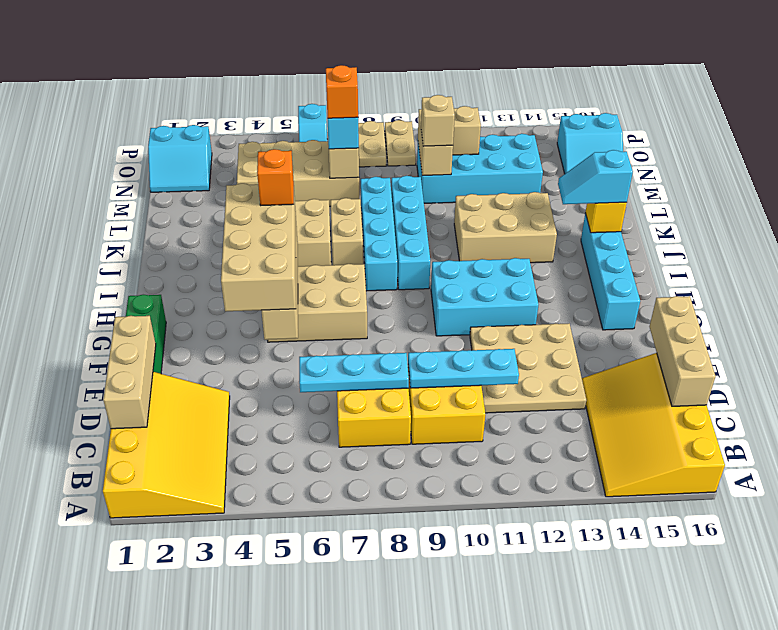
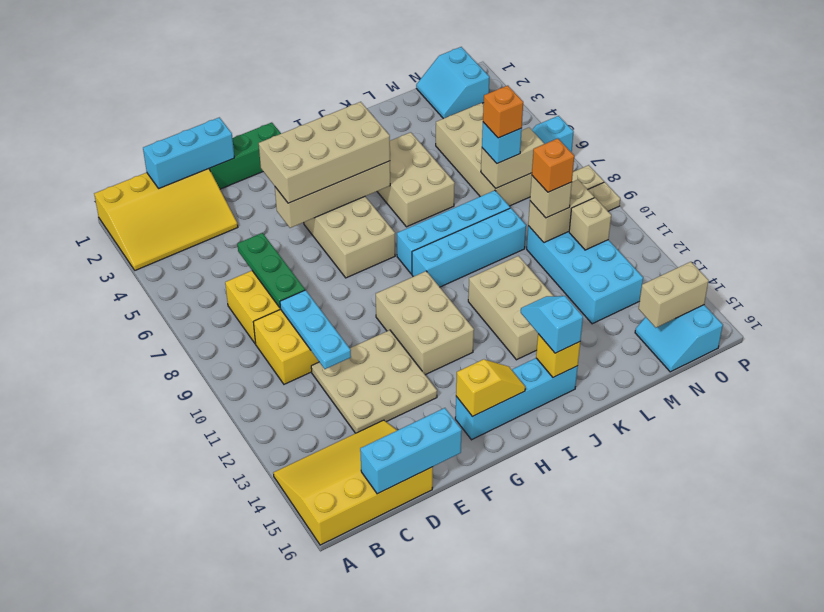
tan 1x3 brick [103,316,156,429] -> cyan 1x3 brick [143,117,234,189]
tan 1x3 brick [649,296,715,406] -> cyan 1x3 brick [360,408,462,494]
cyan 1x3 plate [299,353,409,392] -> green 1x3 plate [237,233,305,308]
cyan 2x3 brick [431,258,538,336] -> tan 2x3 brick [376,271,474,375]
none -> yellow 1x2 slope [456,359,525,417]
orange 1x1 brick [257,149,294,205] -> orange 1x1 brick moved to [532,138,574,192]
tan 1x2 brick [331,198,363,265] -> tan 1x2 brick moved to [639,262,709,328]

